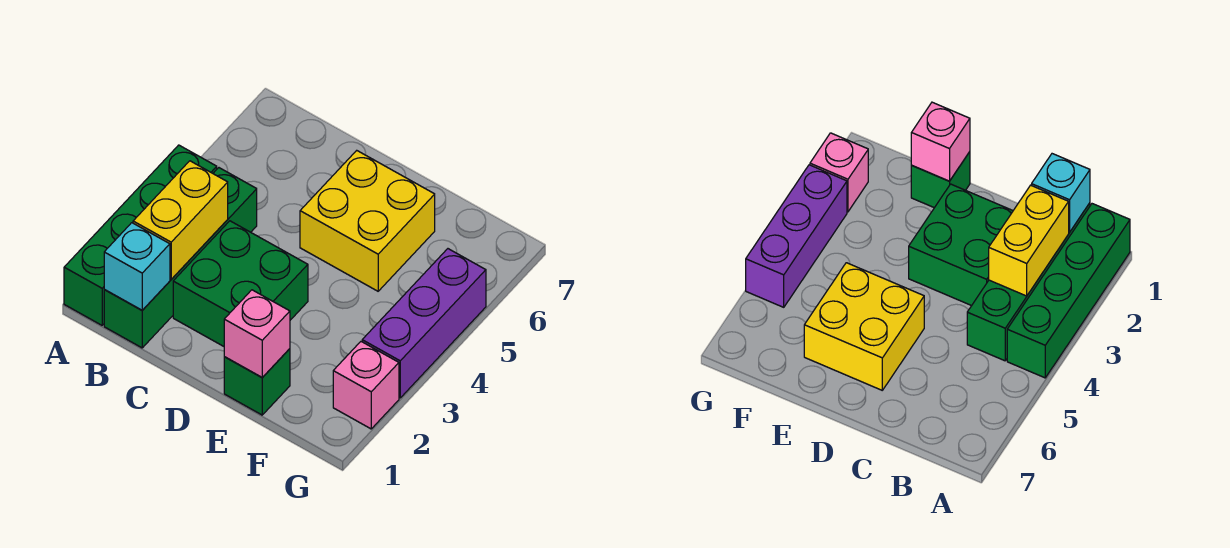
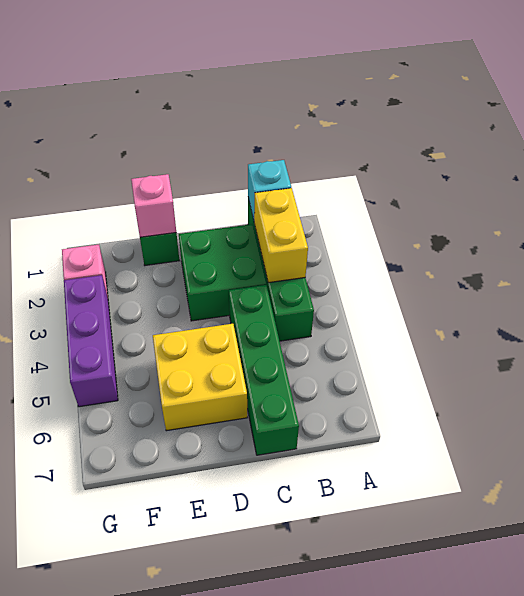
green 1x4 brick [64,145,217,325] -> green 1x4 brick moved to [229,285,299,455]

